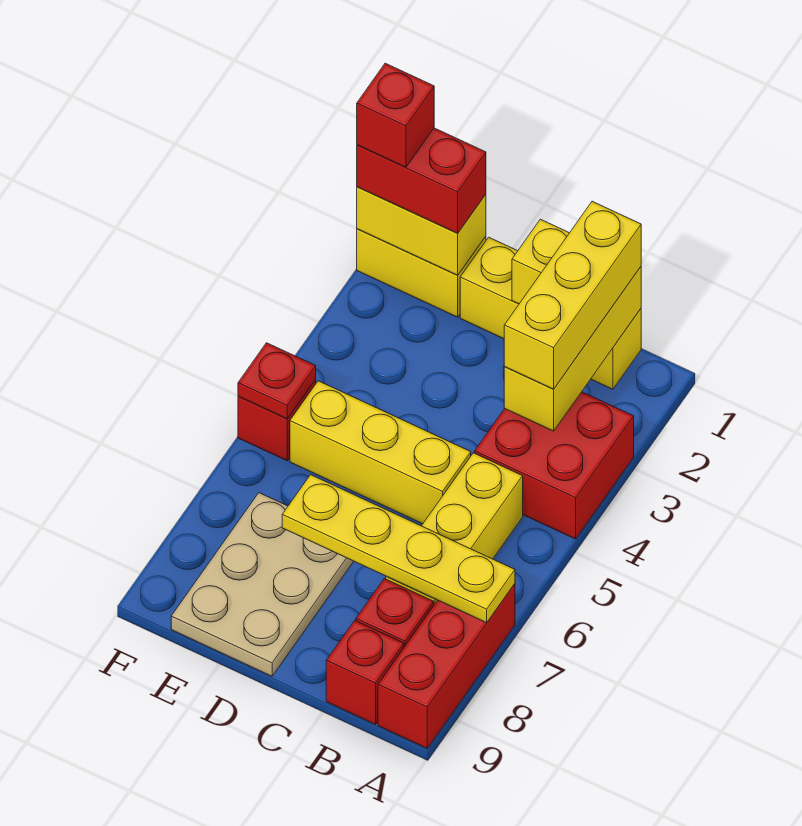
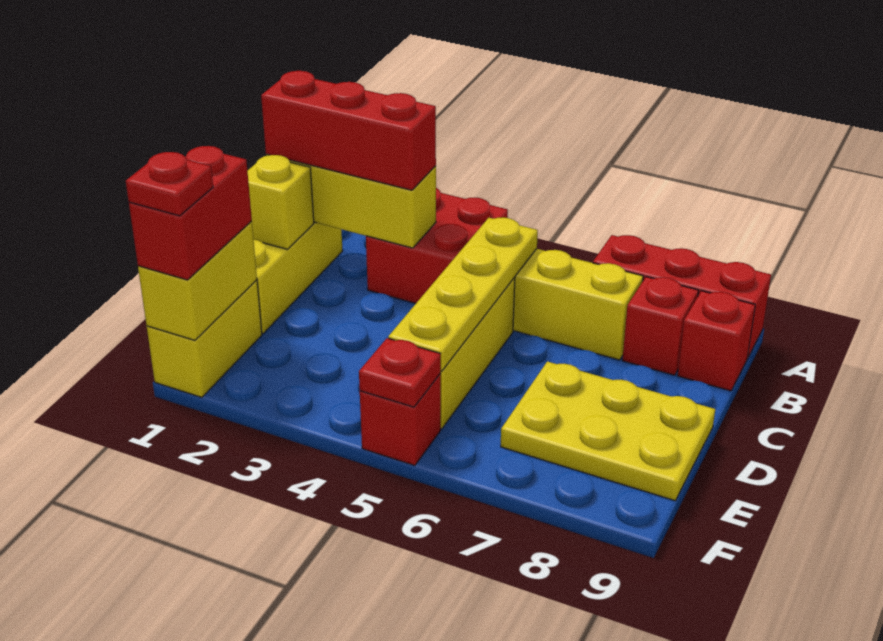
yellow 1x4 plate [282,475,515,623] -> yellow 1x4 plate moved to [388,217,538,371]
yellow 1x3 brick [504,201,641,389] -> red 1x3 brick [261,71,436,190]
tan 2x3 plate [171,493,354,676] -> yellow 2x3 plate [501,361,715,501]
red 1x1 brick [357,63,434,167] -> red 1x1 plate [126,152,213,216]

